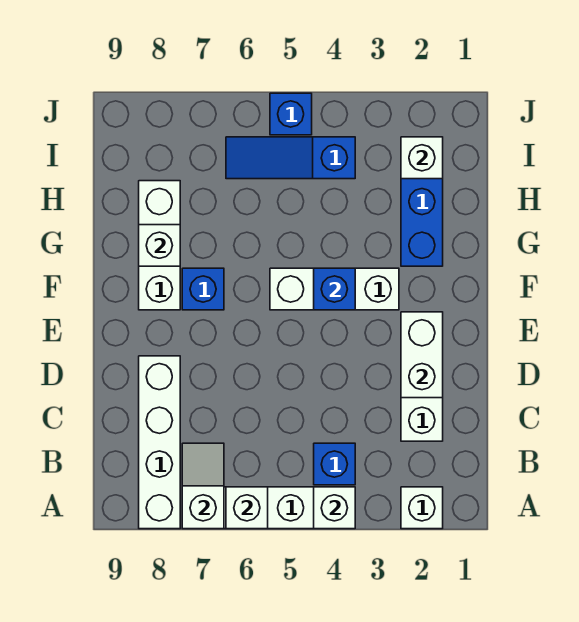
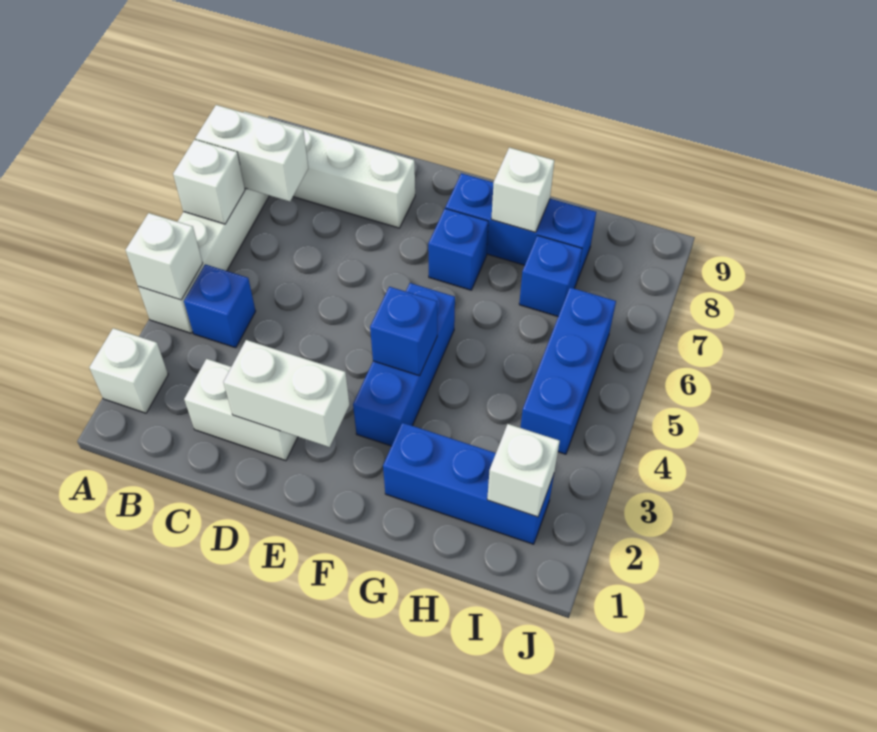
white 1x2 slope [182,443,224,529] -> white 1x2 brick [196,105,308,201]
white 1x3 brick [270,268,399,310] -> blue 1x3 brick [353,283,455,446]
white 1x3 brick [139,181,180,310] -> blue 1x3 brick [445,173,596,280]
blue 1x3 slope [226,137,355,179] -> blue 1x3 brick [521,287,616,454]
blue 1x1 brick [270,93,312,135] -> blue 1x1 brick moved to [519,235,582,316]

